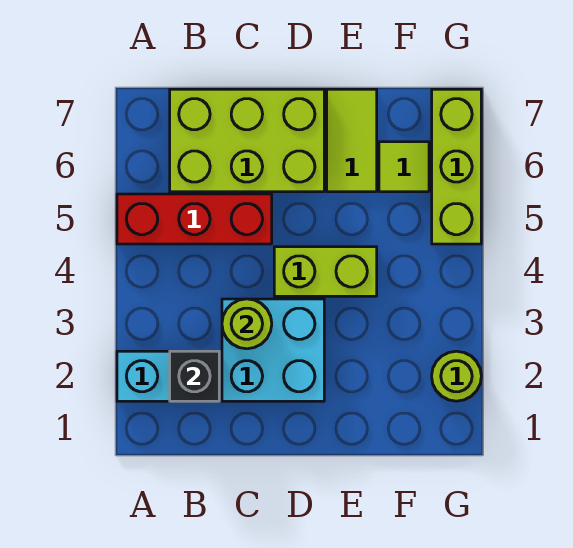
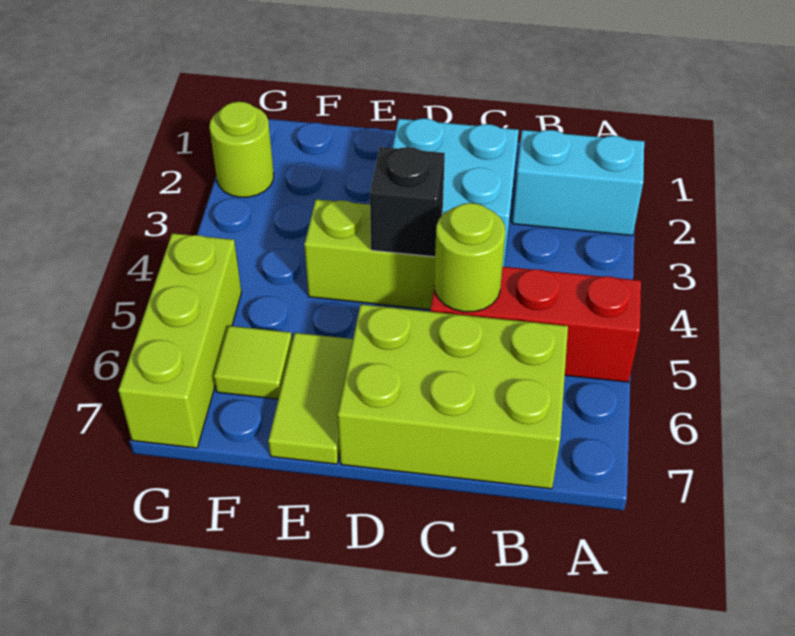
black 1x1 brick [170,351,219,401] -> black 1x1 brick moved to [370,147,445,257]
lime 1x1 round brick [222,299,272,349] -> lime 1x1 round brick moved to [434,203,505,312]

